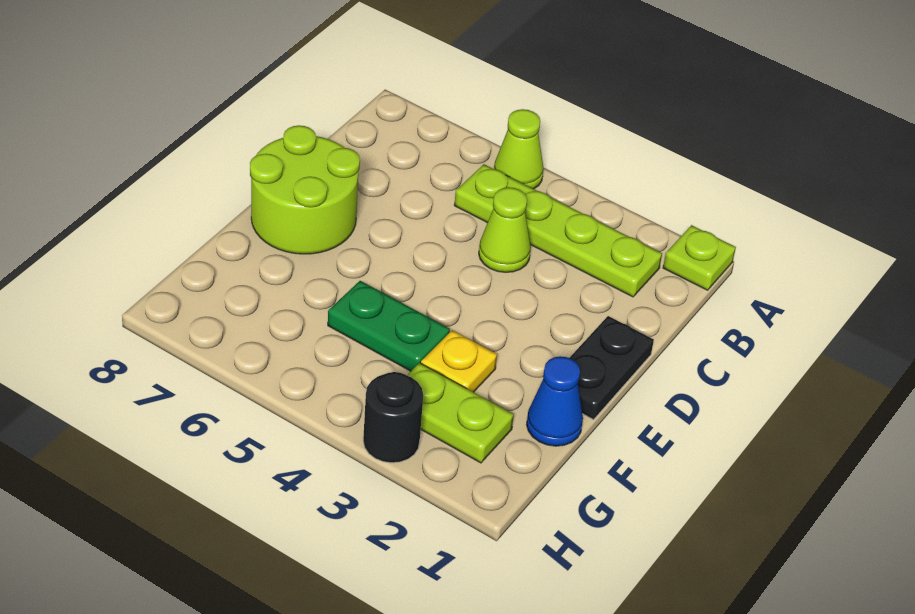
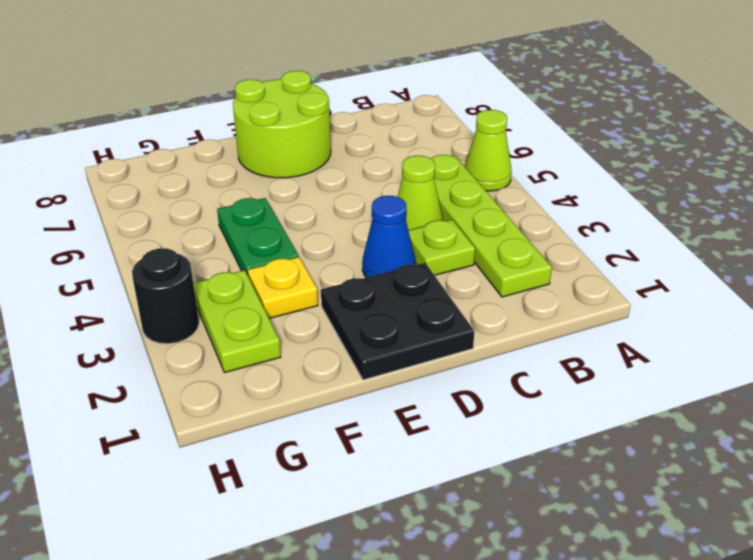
lime 1x1 plate [663,225,736,290] -> lime 1x1 plate moved to [408,220,475,275]
black 1x2 plate [570,316,654,420] -> black 2x2 plate [321,263,474,380]
blue 1x1 cone [527,356,583,446] -> blue 1x1 cone moved to [362,196,415,278]

